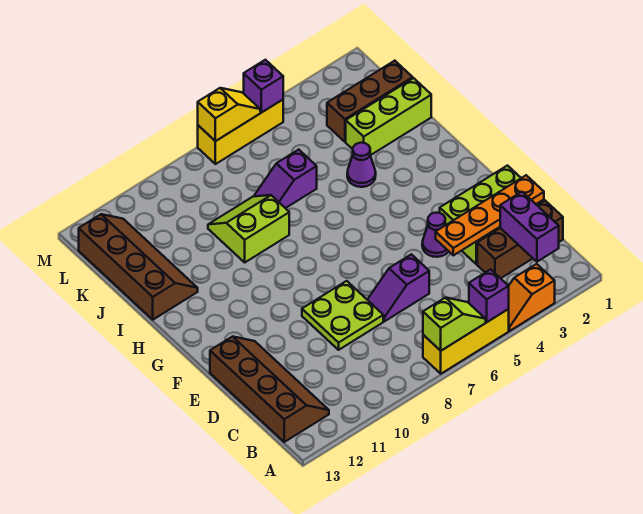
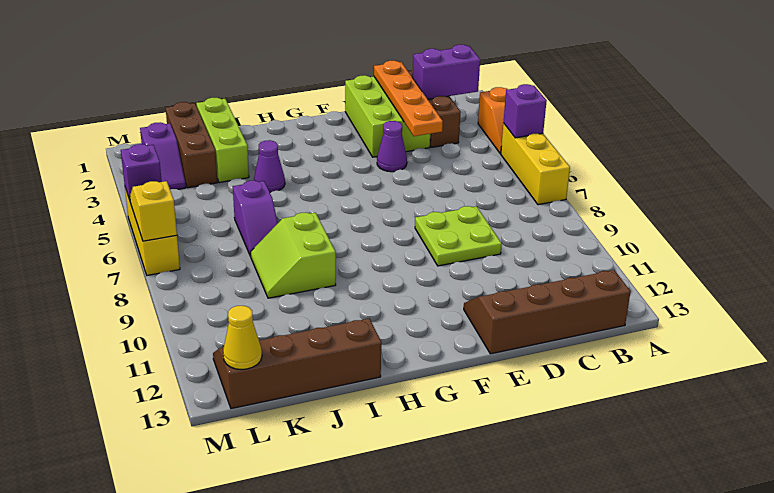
lime 1x2 slope [423,298,486,351] -> none
purple 1x2 slope [367,254,429,321] -> purple 1x2 slope moved to [140,123,186,189]
none -> yellow 1x1 cone [223,306,262,370]

